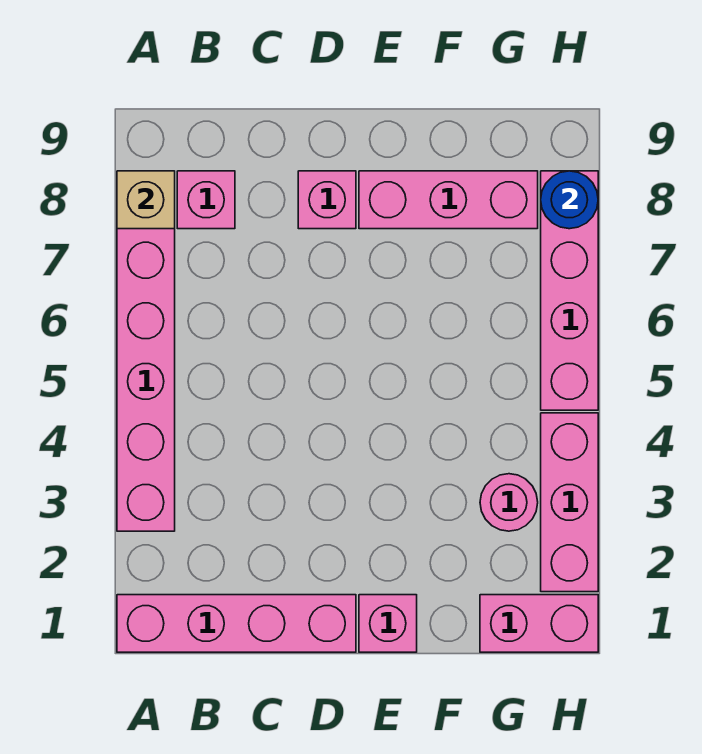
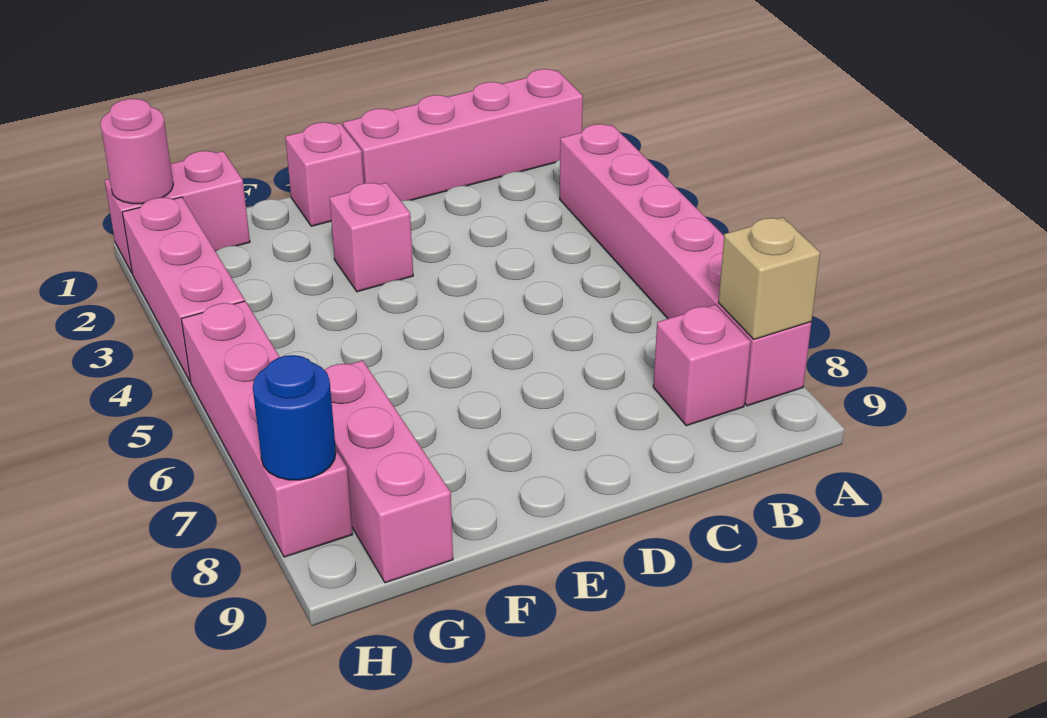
pink 1x1 brick [298,171,356,229] -> pink 1x1 brick moved to [330,183,413,292]
pink 1x3 brick [359,171,538,229] -> pink 1x3 brick turned to [325,360,453,583]
pink 1x1 round brick [480,474,538,531] -> pink 1x1 round brick moved to [100,99,173,204]

